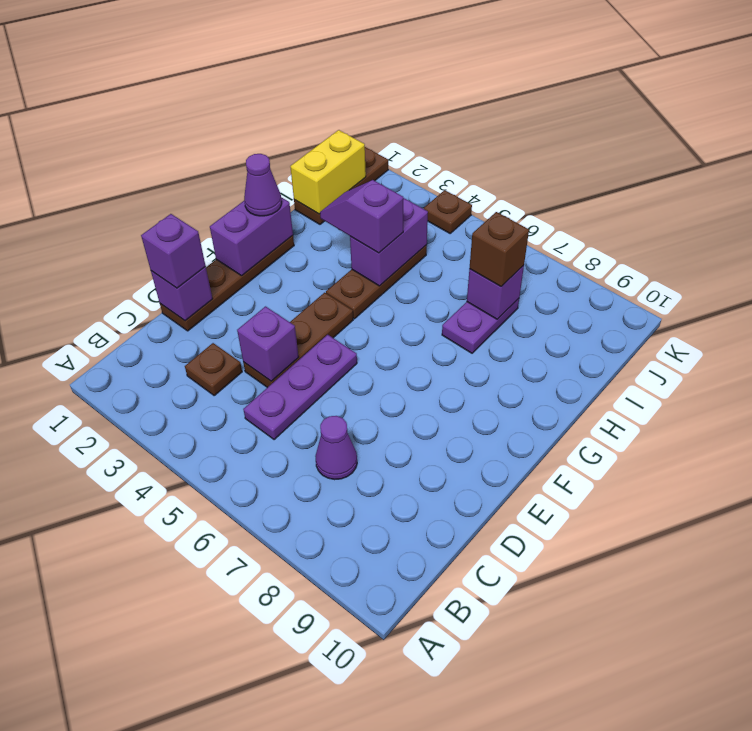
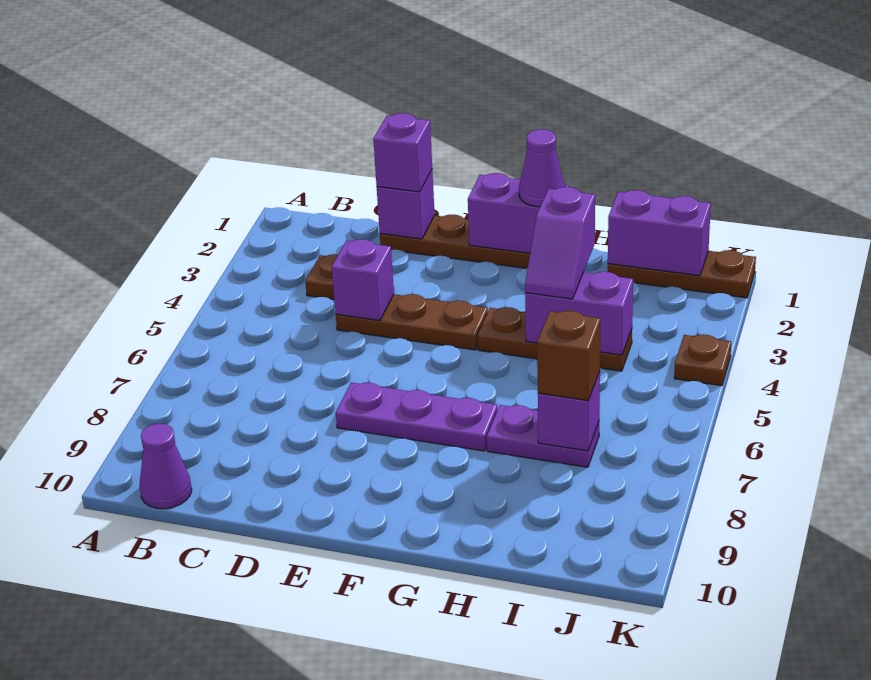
purple 1x3 plate [243,335,357,440] -> purple 1x3 plate moved to [336,382,497,451]
purple 1x1 cone [315,416,357,480] -> purple 1x1 cone moved to [140,424,192,509]
purple 1x2 slope [320,180,403,253] -> purple 1x2 slope turned to [525,187,595,299]
yellow 1x2 brick [290,130,366,214] -> purple 1x2 brick [608,190,711,276]

